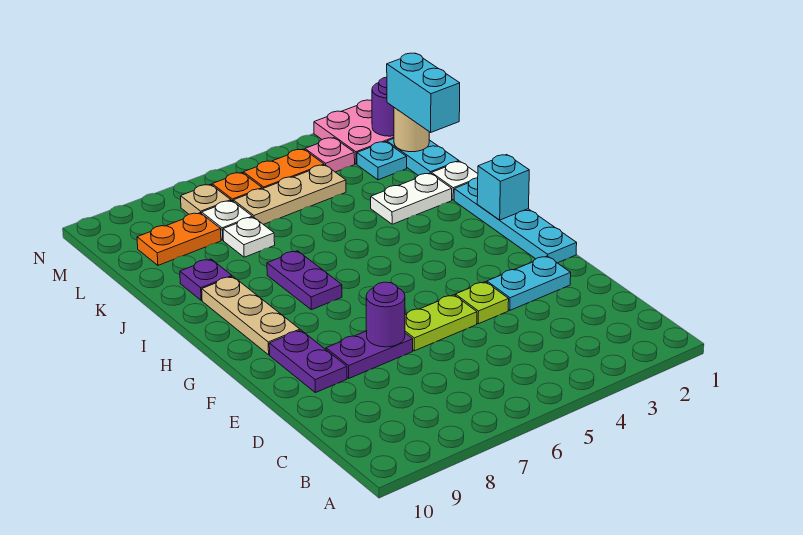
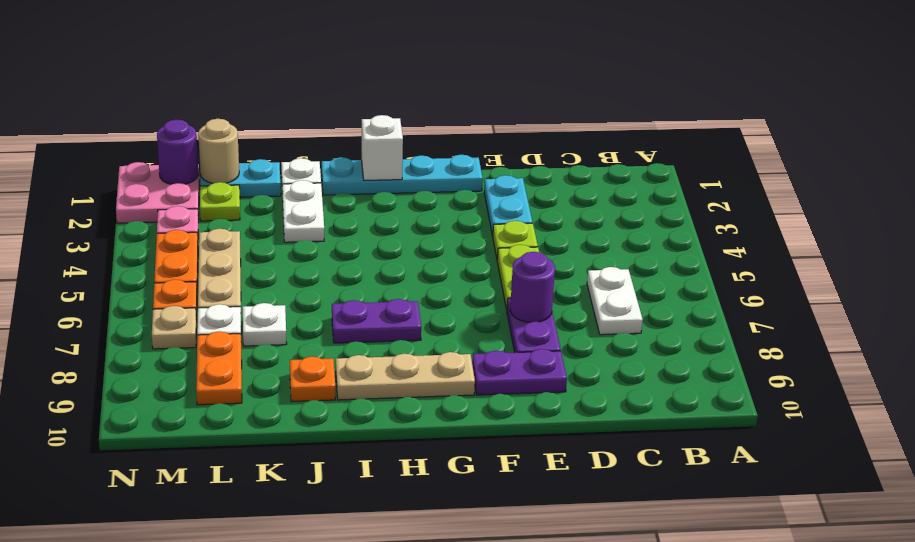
none -> white 1x2 plate [587,267,643,335]
cyan 1x1 brick [477,155,529,220] -> white 1x1 brick [362,115,403,181]
purple 1x1 plate [180,259,232,300] -> orange 1x1 plate [290,357,335,402]
cyan 1x2 brick [387,53,460,132] -> none
cyan 1x1 plate [357,142,407,180] -> lime 1x1 plate [200,182,240,221]

